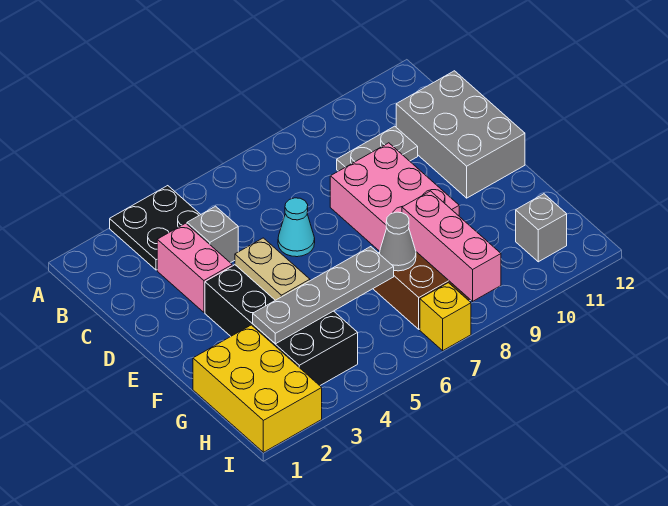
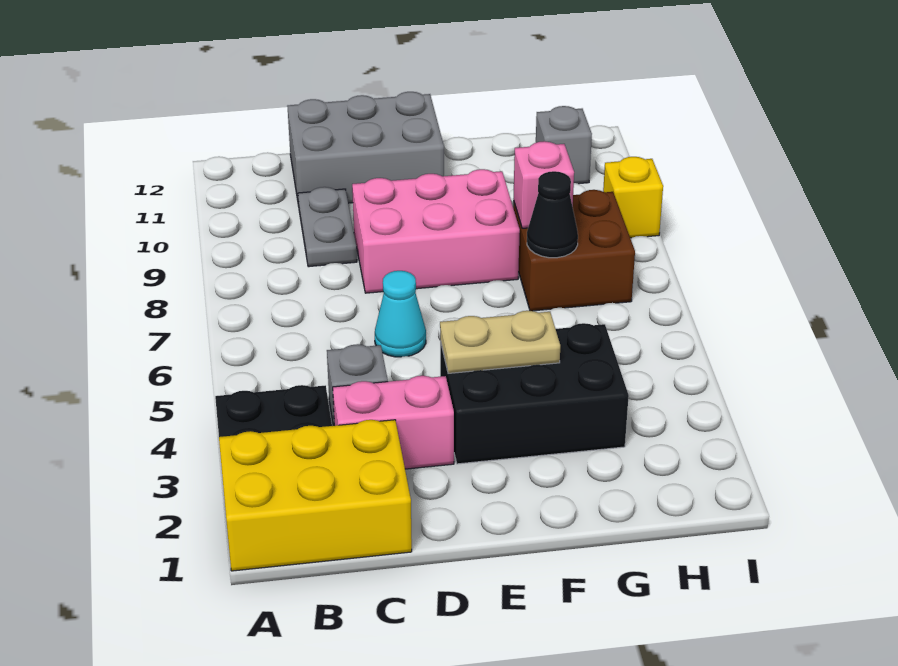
black 2x4 brick [205,265,358,385] -> black 2x3 brick [440,323,629,464]
yellow 2x3 brick [193,325,322,452] -> yellow 2x3 brick moved to [219,420,412,571]
grey 1x4 plate [253,247,394,344] -> none
grey 1x1 cone [380,212,416,271] -> black 1x1 cone [527,171,578,258]
pink 1x3 brick [402,191,501,301] -> pink 1x1 brick [513,141,574,228]
yellow 1x1 brick [420,283,471,351] -> yellow 1x1 brick moved to [603,157,663,238]

